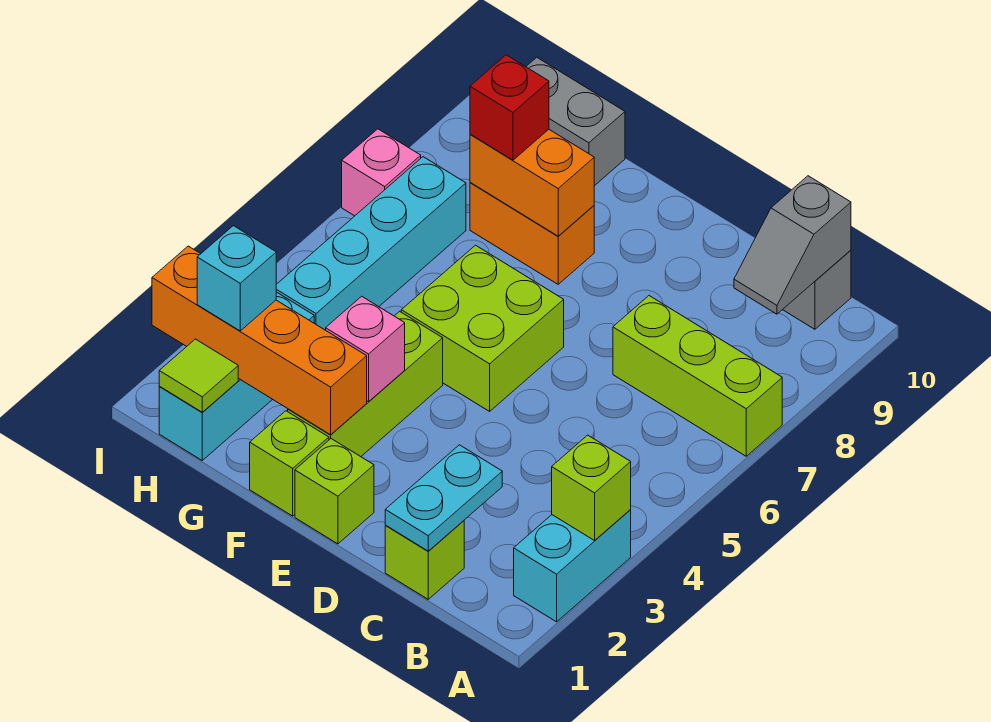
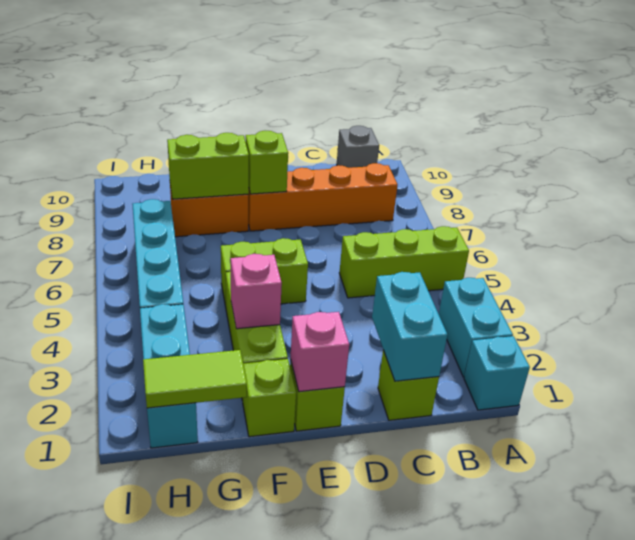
lime 1x1 brick [552,435,631,540] -> lime 1x1 brick moved to [246,131,288,194]
lime 1x3 brick [613,296,782,456] -> lime 1x3 brick moved to [339,226,469,298]
grey 1x2 slope [734,176,851,314] -> none
cyan 1x2 plate [385,445,502,551] -> cyan 1x2 brick [372,272,447,381]
lime 2x2 brick [401,245,564,411] -> lime 1x2 brick [221,238,308,307]
orange 1x4 brick [152,246,367,435] -> orange 1x4 brick moved to [248,163,398,231]
orange 1x2 brick [470,129,594,236] -> lime 1x2 brick [167,133,249,199]
red 1x1 brick [470,55,549,160] -> none
grey 1x2 brick [526,57,625,186] -> none
lime 1x1 tile [159,339,238,412] -> lime 1x2 tile [143,350,247,408]
cyan 1x1 brick [197,226,276,331] -> cyan 1x1 brick moved to [464,336,530,410]
pink 1x1 brick [342,129,421,216] -> pink 1x1 brick moved to [291,312,349,392]

